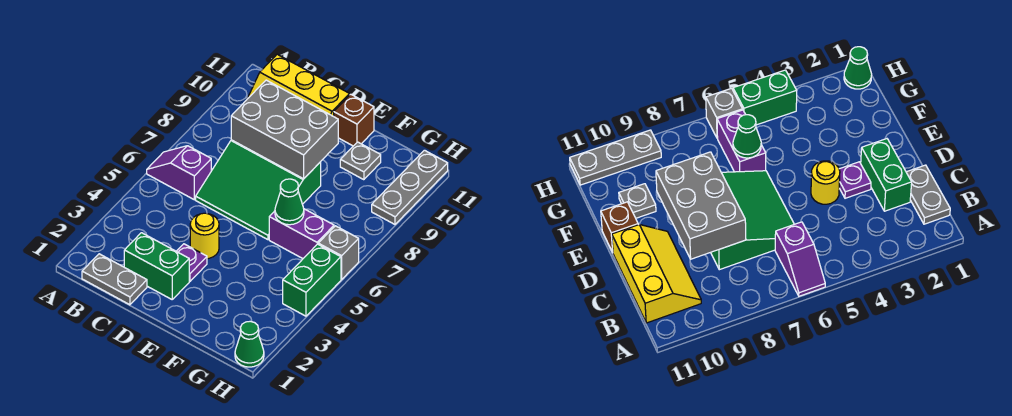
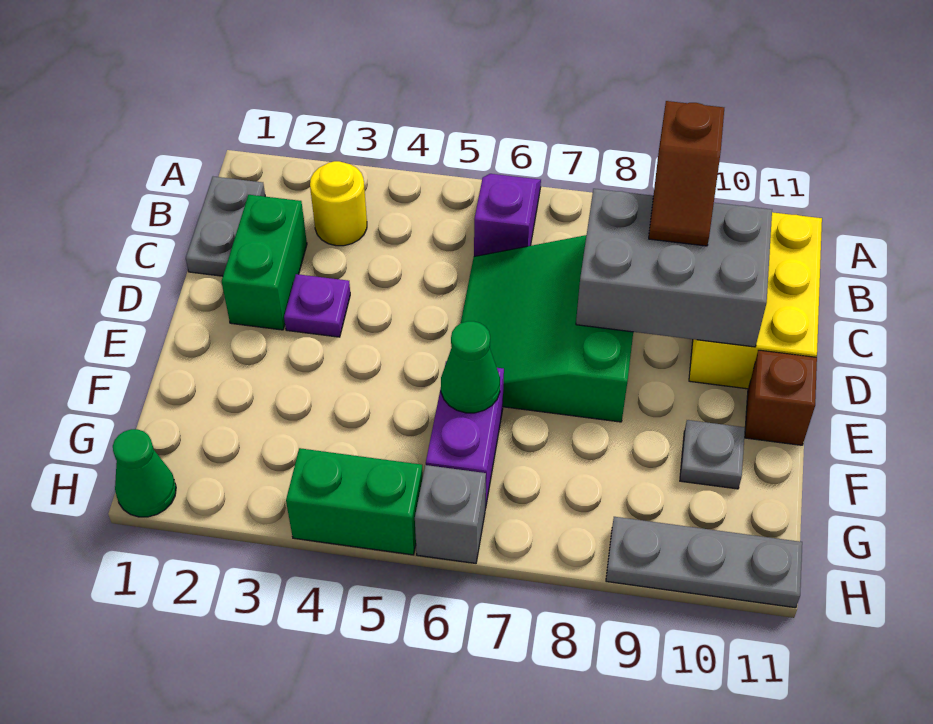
none -> brown 1x2 slope [649,101,724,246]
yellow 2x3 slope [247,54,350,116] -> yellow 2x3 brick [689,212,822,389]
grey 2x3 brick [231,80,338,179] -> grey 2x3 brick turned to [576,189,772,347]
yellow 1x1 round brick [190,213,219,259] -> yellow 1x1 round brick moved to [310,161,367,246]

